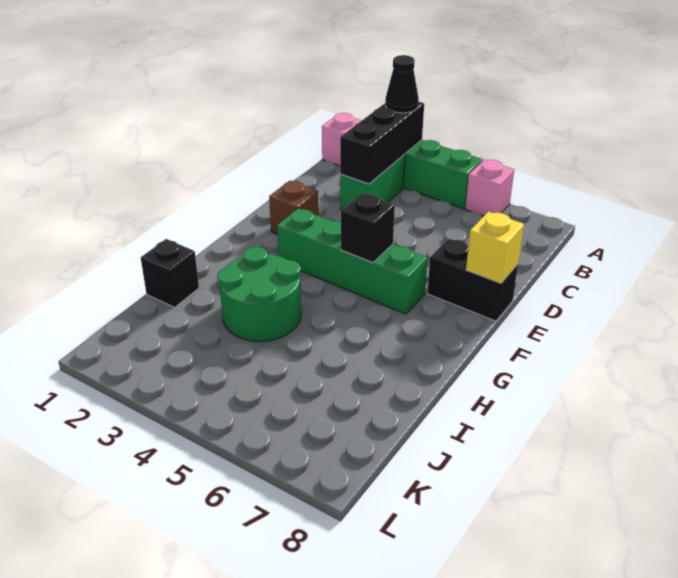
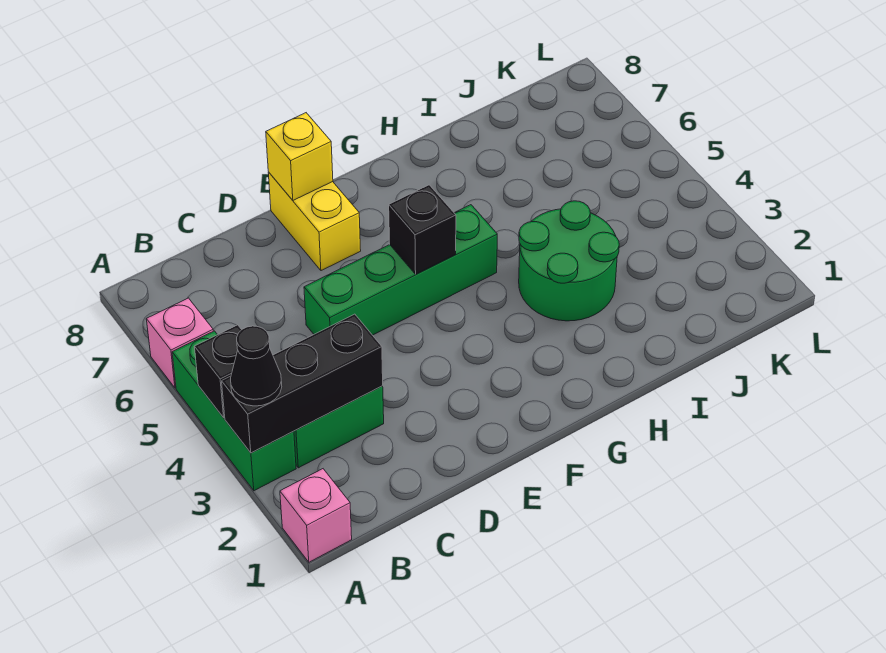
brown 1x1 brick [269,181,318,234] -> none
black 1x2 brick [427,238,518,321] -> yellow 1x2 brick [268,172,361,271]
green 1x4 brick [277,208,427,314] -> green 1x4 brick turned to [304,205,497,335]
black 1x1 brick [141,239,199,307] -> black 1x1 brick moved to [195,325,242,418]

